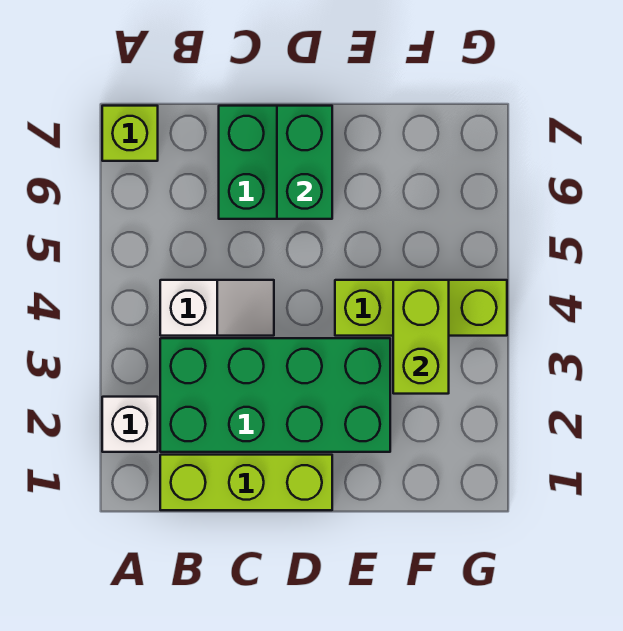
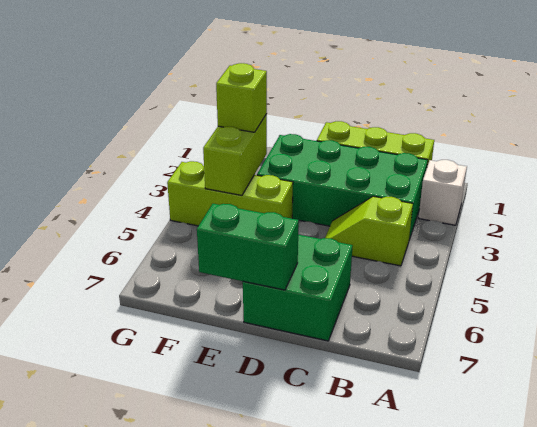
lime 1x1 brick [102,106,158,161] -> lime 1x1 brick moved to [216,63,267,132]
white 1x2 slope [160,280,274,336] -> lime 1x2 slope [325,196,413,266]
green 1x2 brick [277,106,332,219] -> green 1x2 brick turned to [197,204,299,290]

